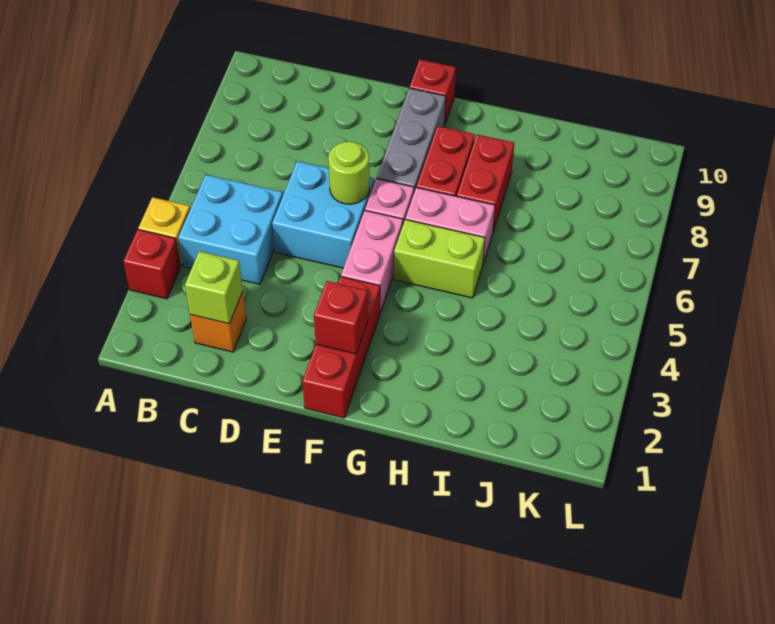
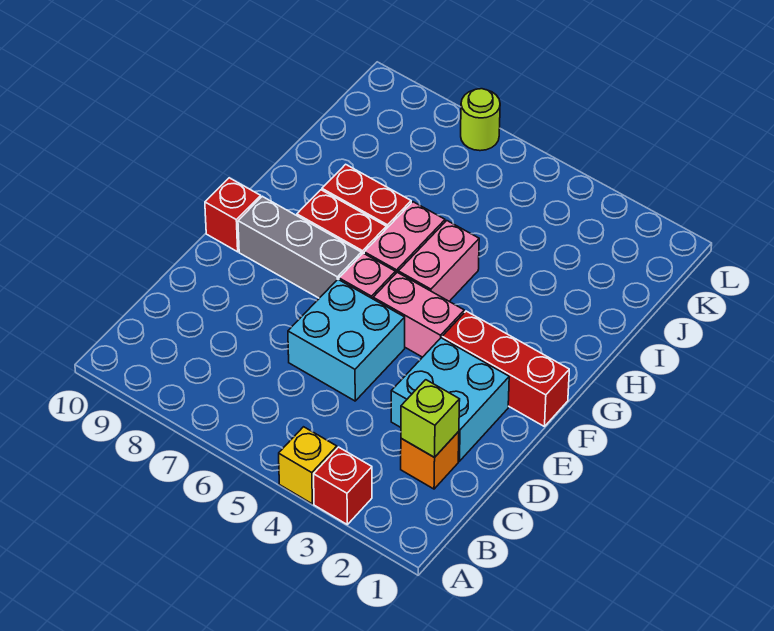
cyan 2x2 brick [178,175,283,284] -> cyan 2x2 brick moved to [391,338,509,461]
lime 1x1 round brick [328,142,369,204] -> lime 1x1 round brick moved to [461,89,500,151]
red 1x1 brick [314,281,368,354] -> none
lime 1x2 brick [394,220,485,298] -> pink 1x2 brick [398,221,479,301]

